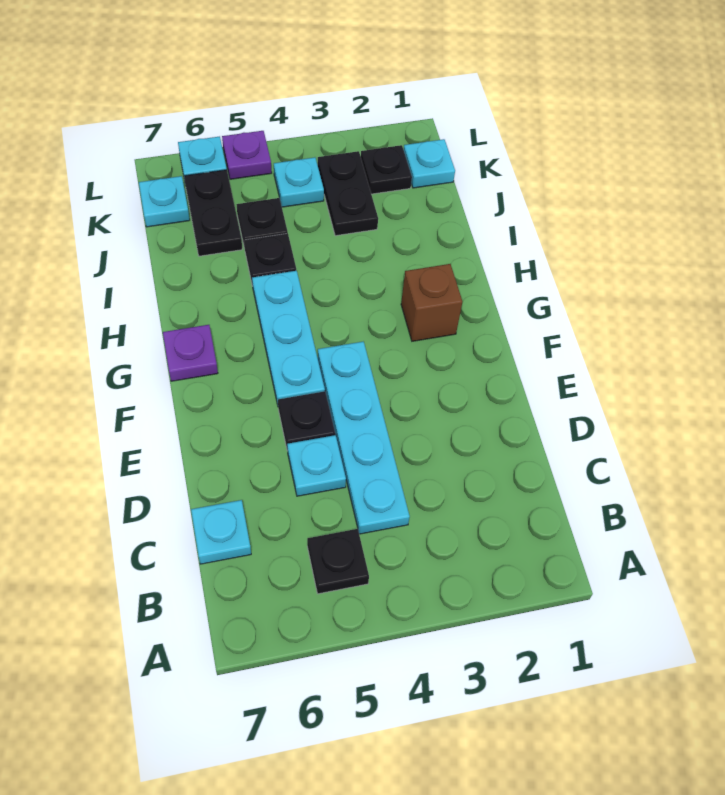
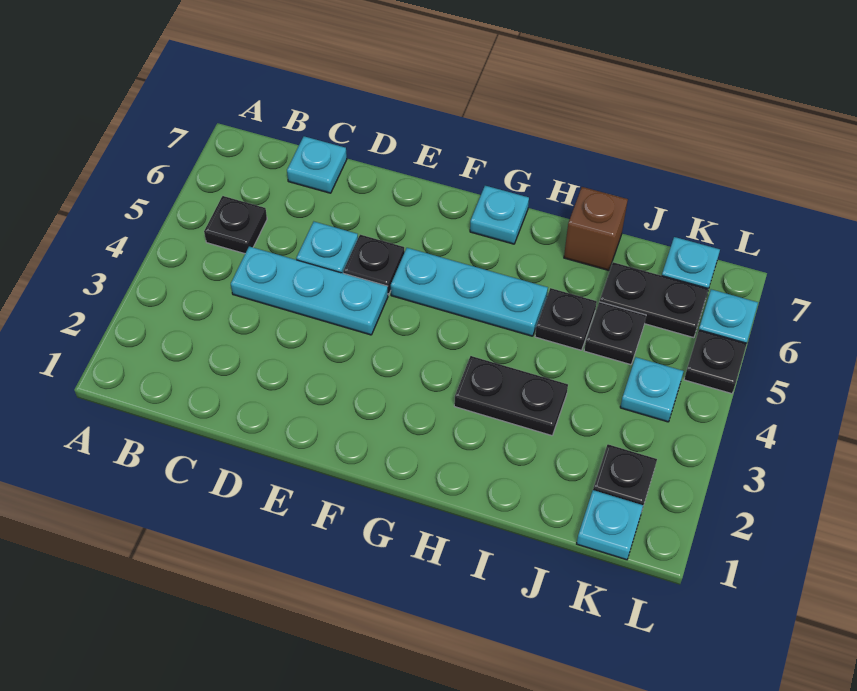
cyan 1x4 plate [318,342,410,534] -> cyan 1x3 plate [231,247,388,335]
brown 1x1 brick [401,264,463,341] -> brown 1x1 brick moved to [564,187,628,270]
purple 1x1 plate [163,325,218,381] -> cyan 1x1 plate [470,186,529,244]
black 1x2 plate [318,151,378,236] -> black 1x2 plate moved to [454,356,568,436]
purple 1x1 plate [222,131,272,179] -> black 1x1 plate [684,330,747,394]

